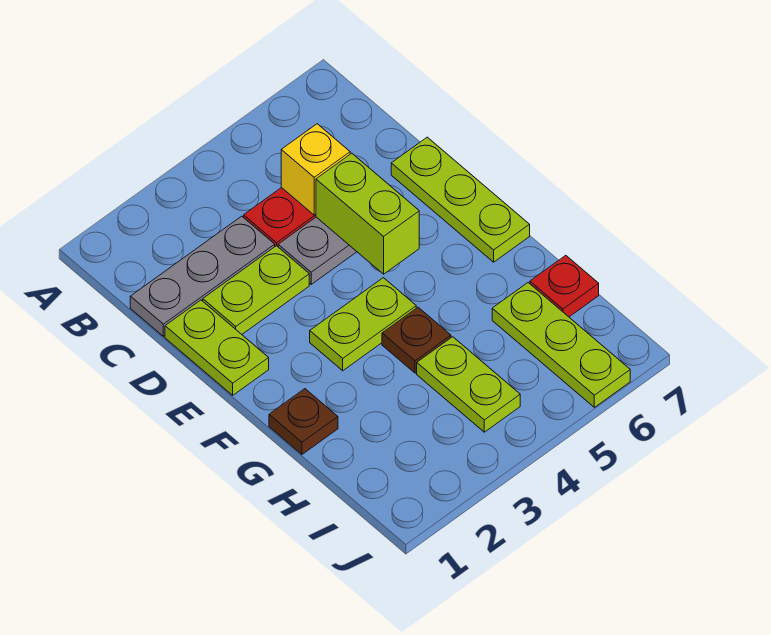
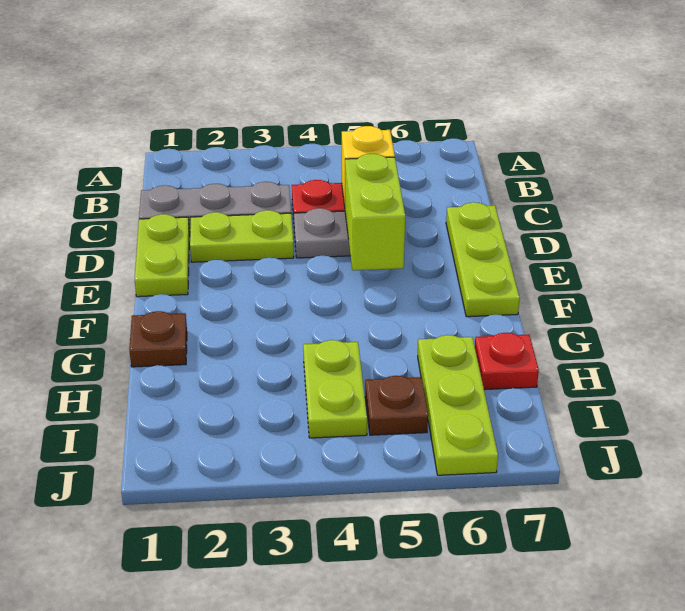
lime 1x2 plate [310,278,416,371] -> none
brown 1x1 plate [382,307,451,373] -> brown 1x1 plate moved to [365,376,428,435]

